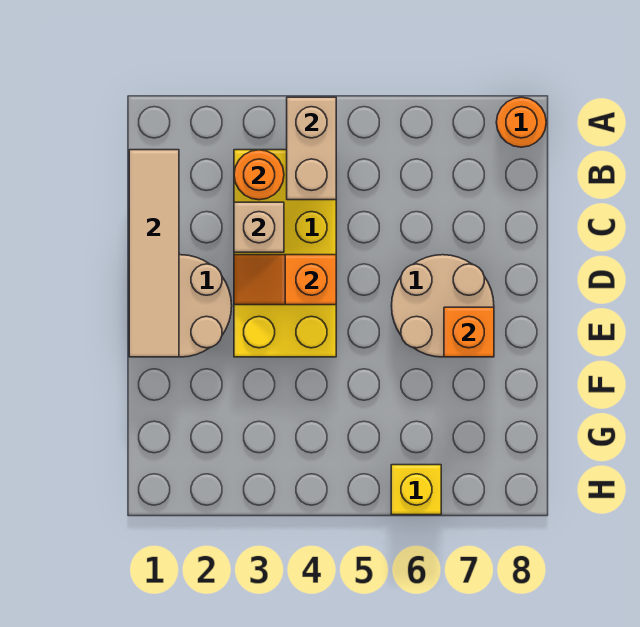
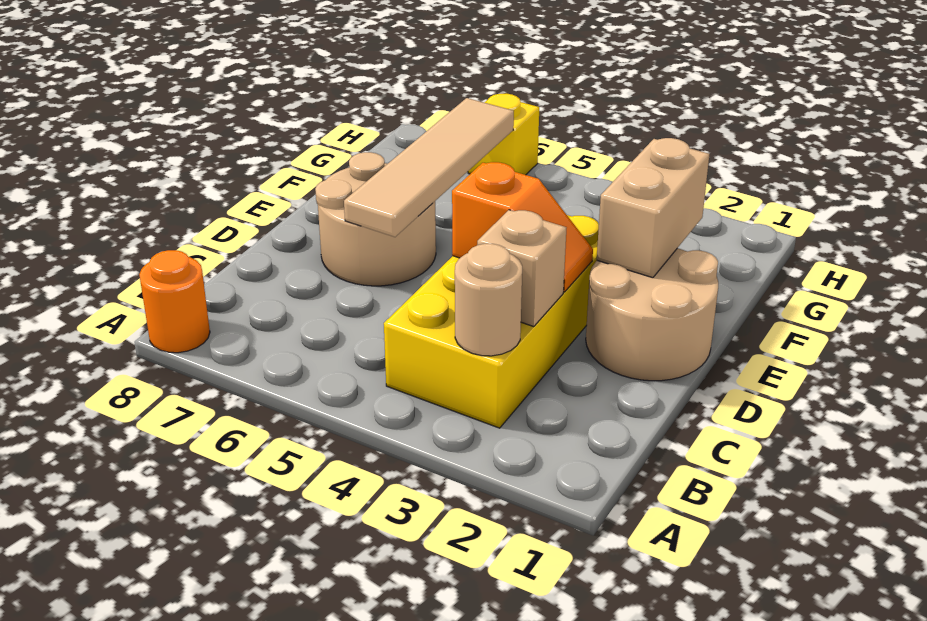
tan 1x2 brick [287,97,336,200] -> tan 1x2 brick moved to [597,138,709,278]
tan 1x4 tile [129,150,179,357] -> tan 1x4 tile moved to [344,98,514,237]
orange 1x1 round brick [234,150,284,200] -> tan 1x1 round brick [455,244,522,356]
orange 1x1 brick [444,307,494,357] -> none

